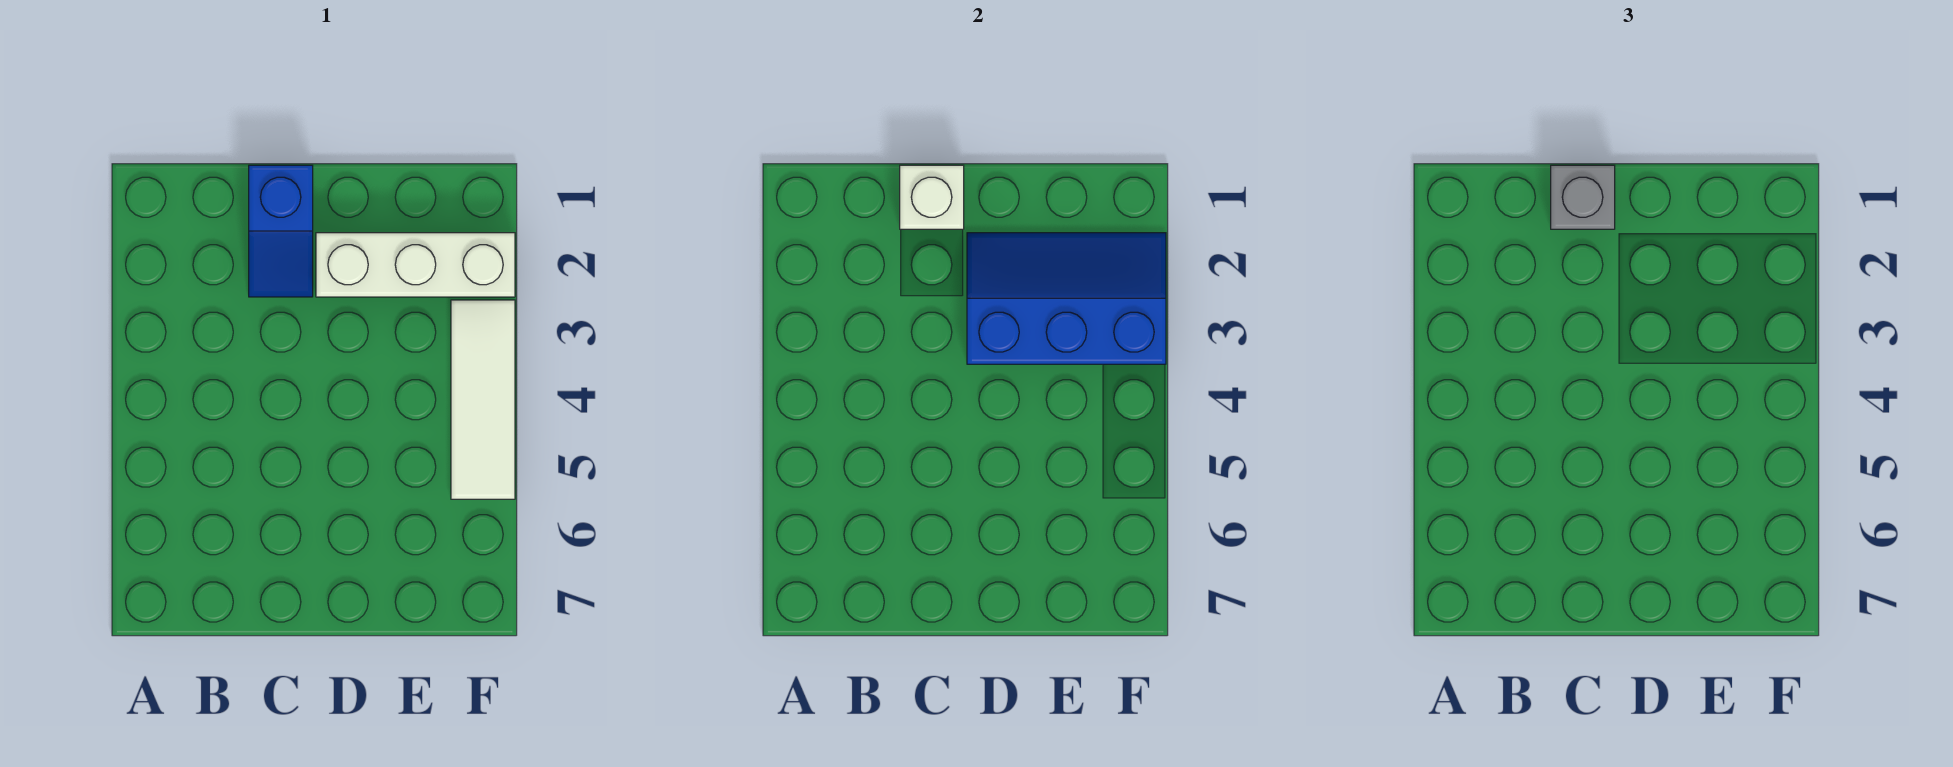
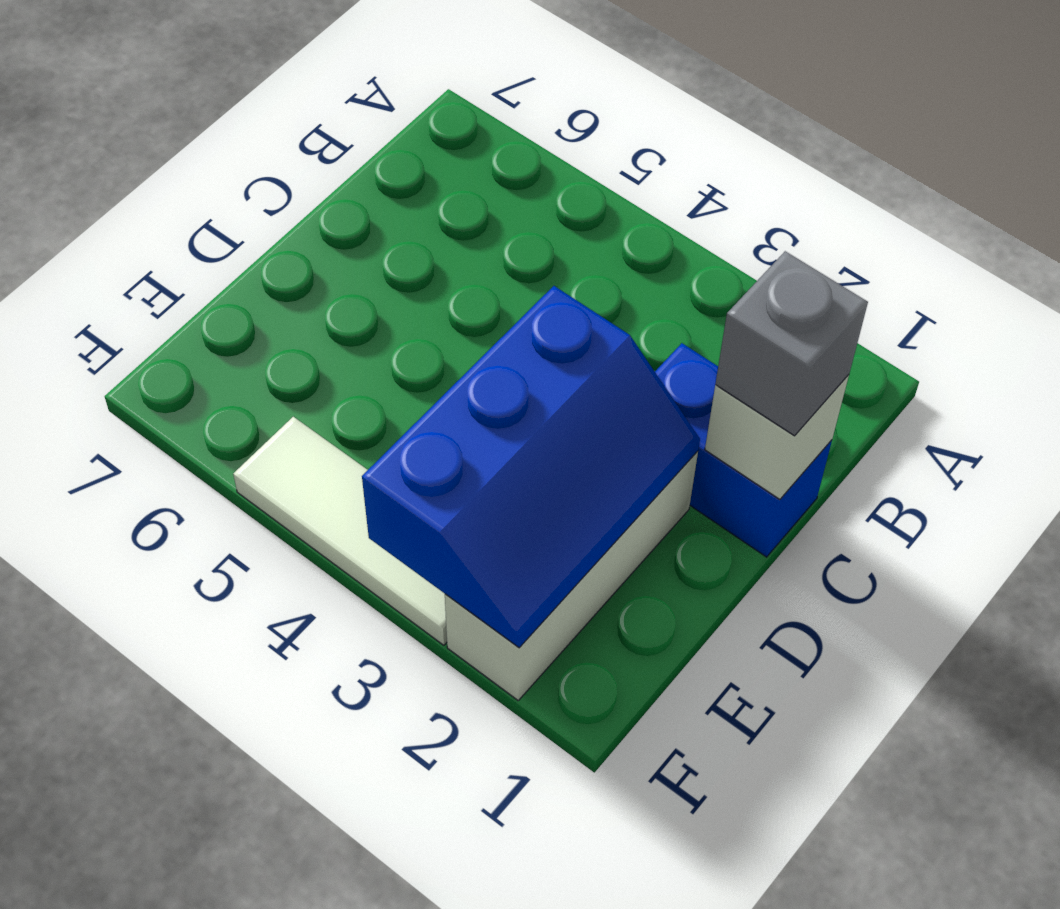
blue 1x2 slope [249,165,313,297] -> blue 1x2 brick [655,343,832,557]

